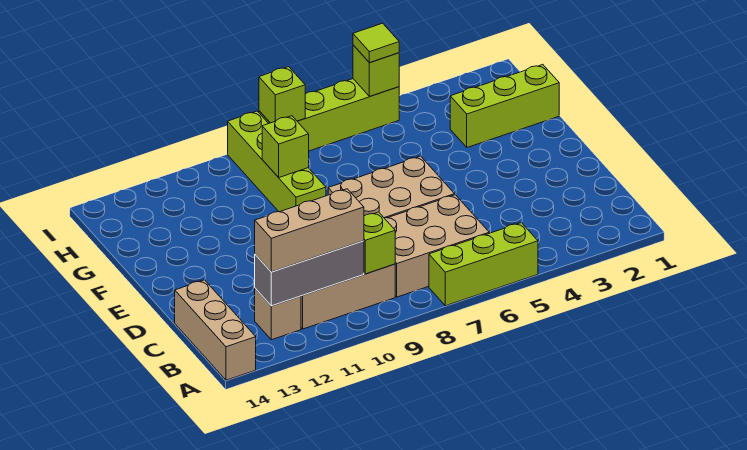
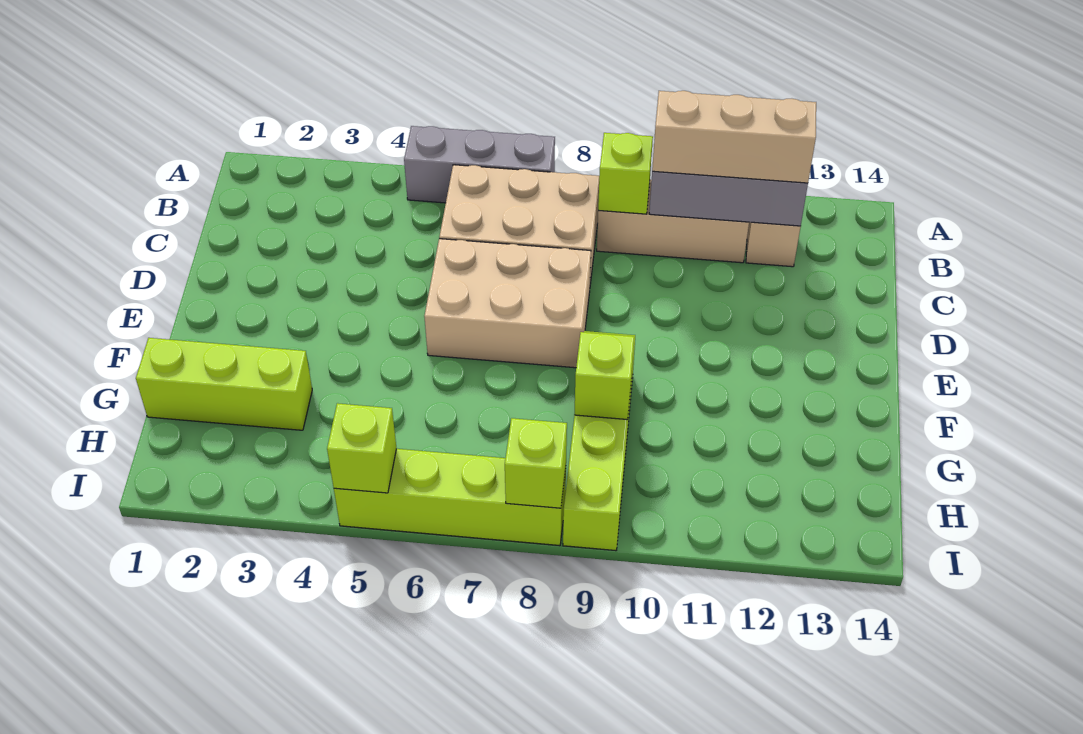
lime 1x3 brick [429,223,538,306] -> grey 1x3 brick [404,126,555,203]
tan 1x3 brick [175,280,256,380] -> none
lime 1x1 tile [353,23,399,63] -> none

